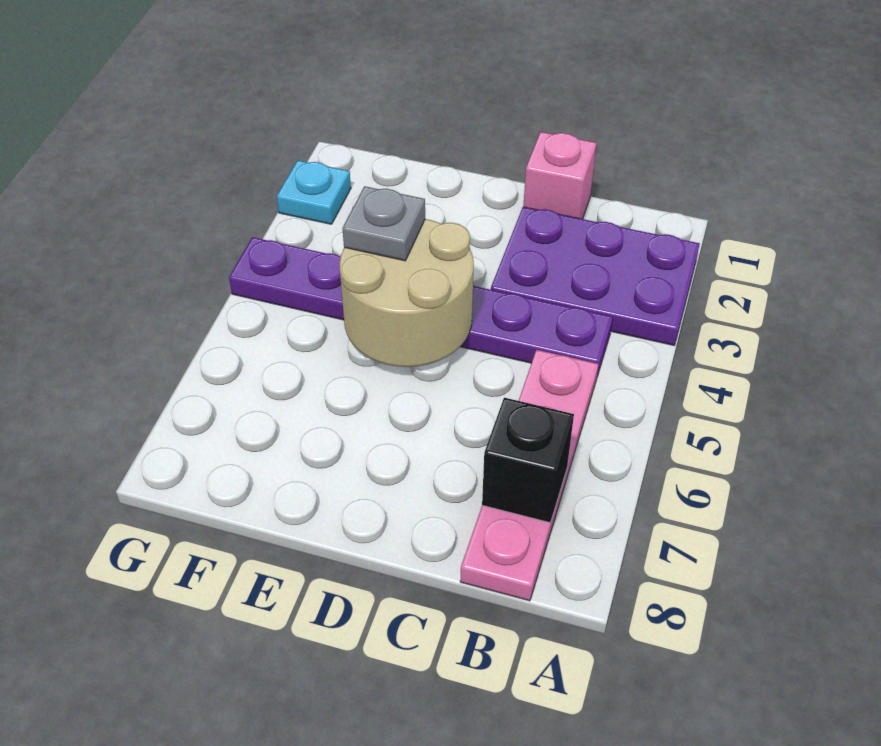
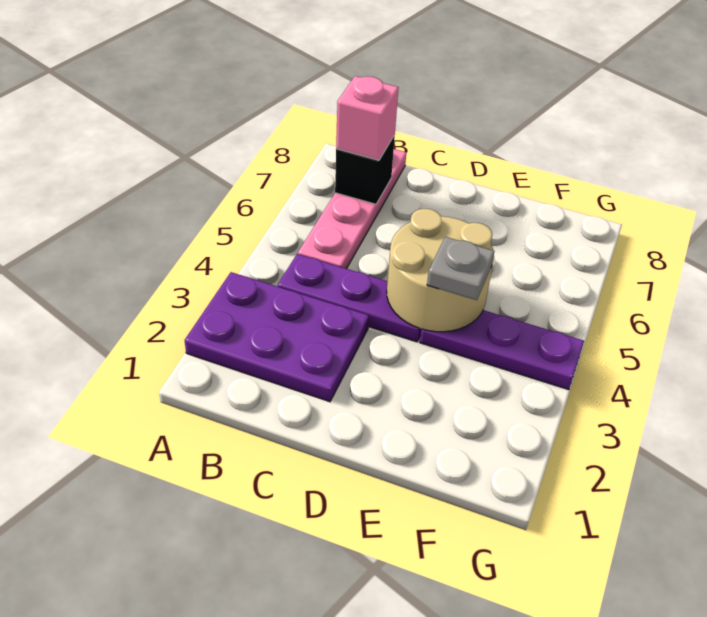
pink 1x1 brick [523,132,597,219] -> pink 1x1 brick moved to [336,76,399,160]
cyan 1x1 plate [277,161,351,224] -> none

